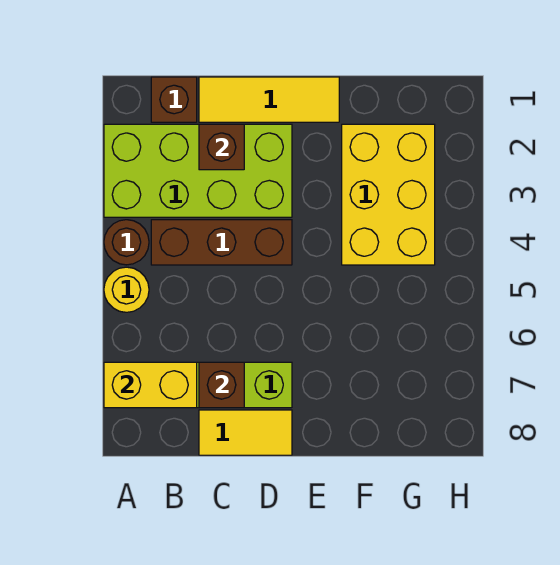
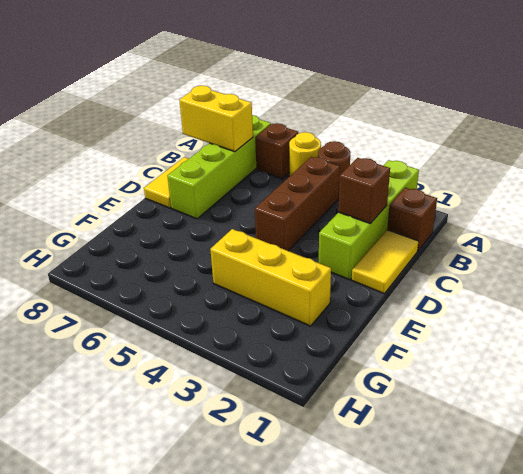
lime 2x4 brick [104,124,292,217] -> lime 1x4 brick [319,160,419,280]
yellow 1x2 brick [104,362,197,408] -> yellow 1x2 brick turned to [179,86,253,152]
yellow 1x3 tile [199,77,339,122] -> yellow 1x2 tile [352,230,419,294]
brown 1x1 brick [199,362,244,408] -> brown 1x1 brick moved to [255,123,298,179]
yellow 2x3 brick [342,124,435,265] -> yellow 1x3 brick [210,229,331,326]

